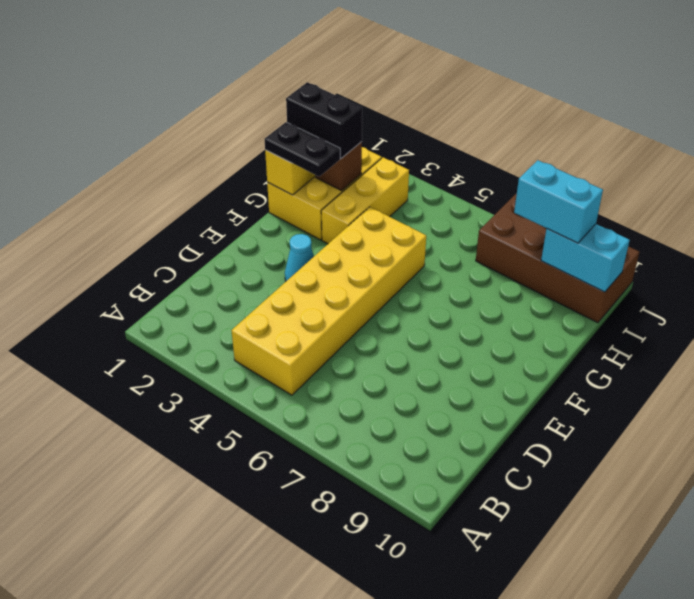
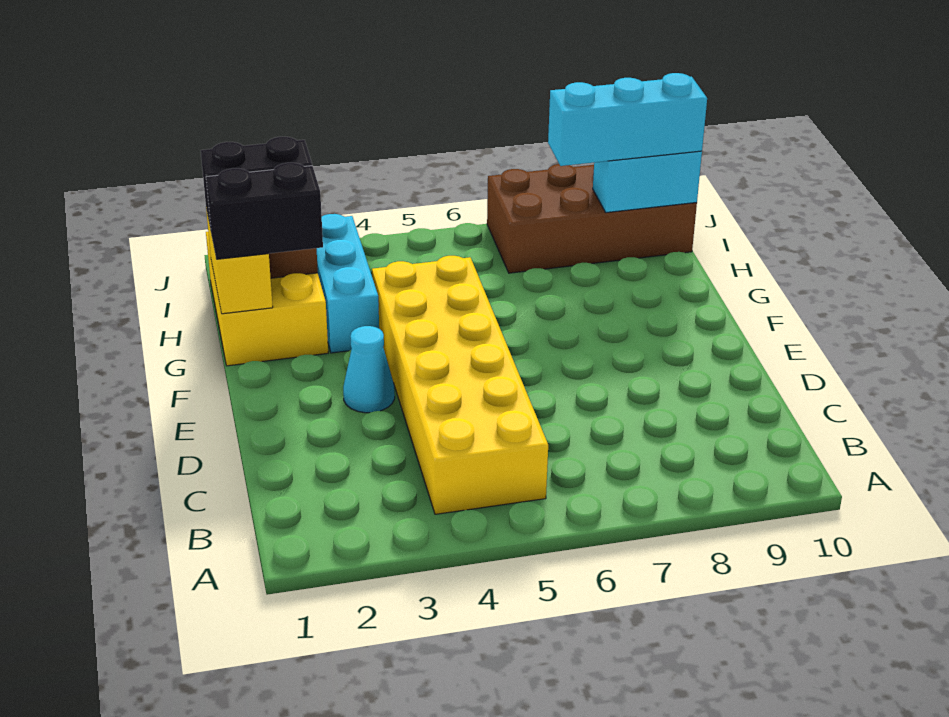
black 1x2 plate [265,122,340,176] -> black 1x2 brick [206,163,323,259]
yellow 1x3 brick [321,157,409,244] -> cyan 1x3 brick [317,214,379,353]
cyan 1x2 brick [514,160,603,243] -> cyan 1x3 brick [548,73,707,166]

